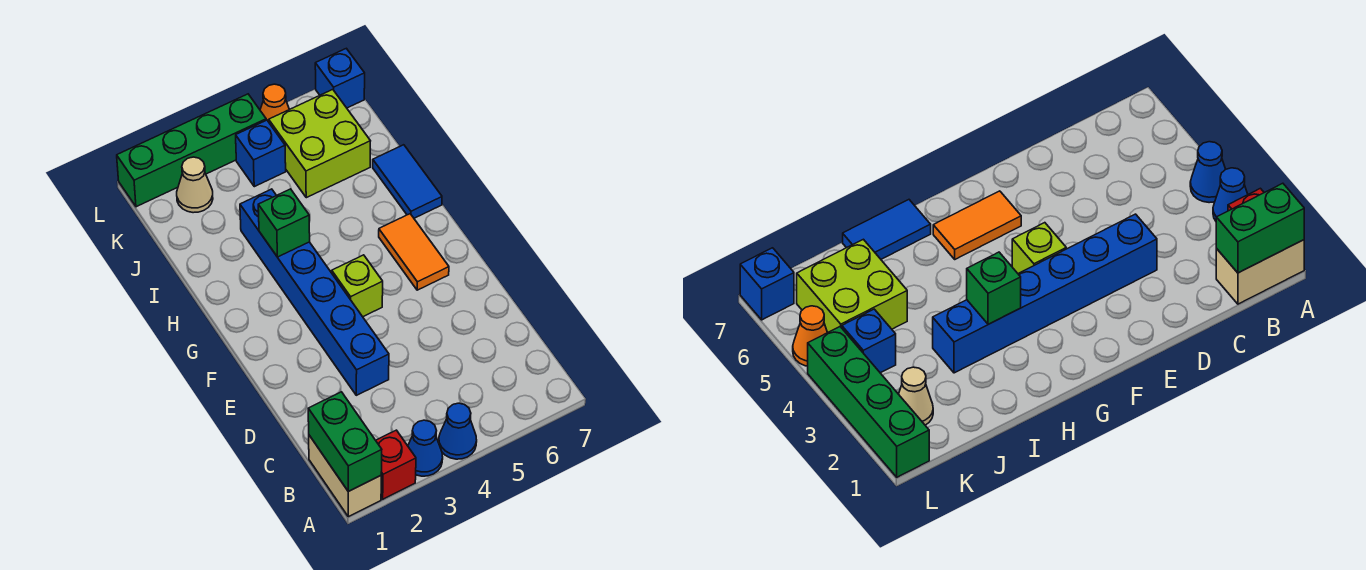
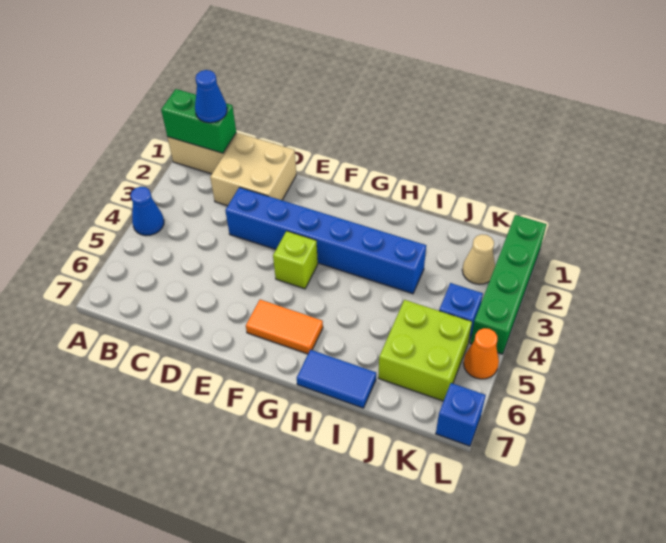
red 1x1 brick [376,430,416,499] -> none
blue 1x1 cone [408,420,443,476] -> blue 1x1 cone moved to [195,70,227,123]
none -> tan 2x2 brick [210,133,296,206]
green 1x1 brick [258,189,310,257] -> none

